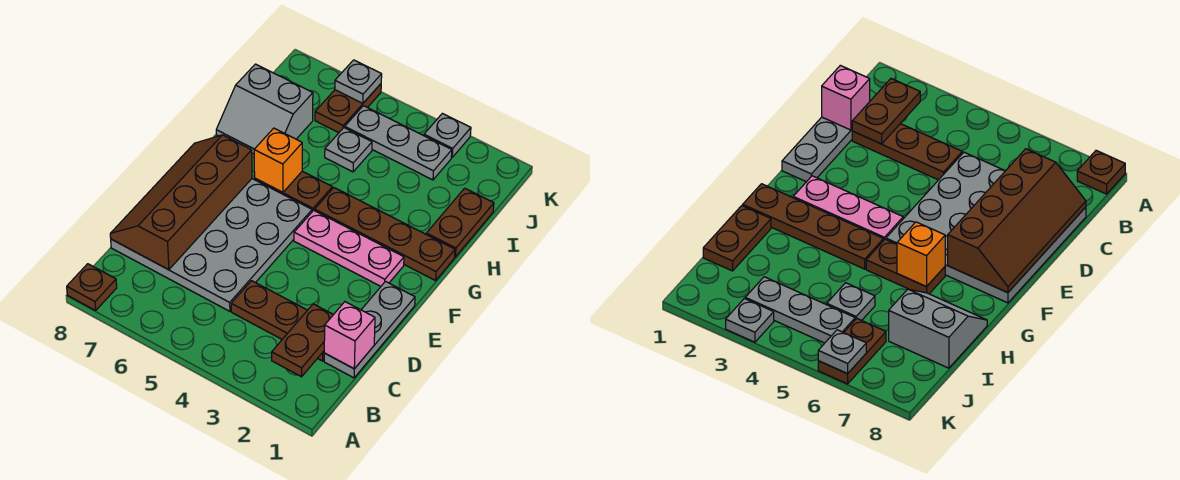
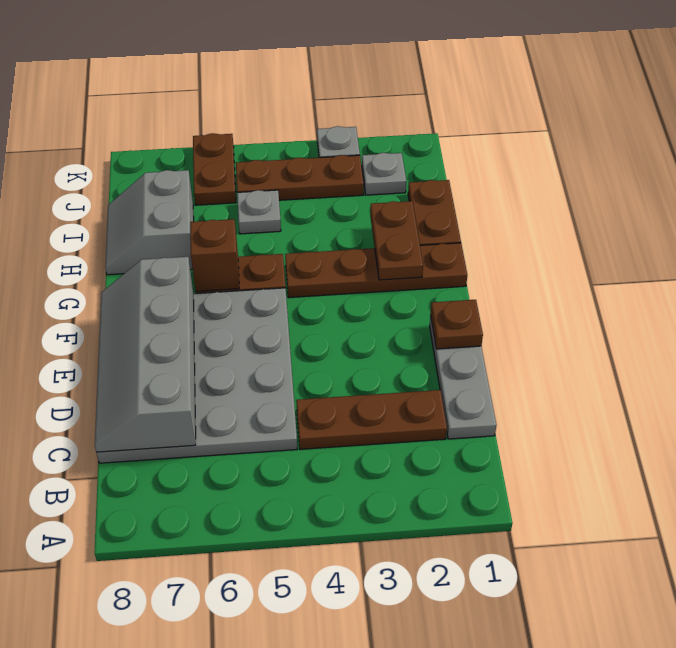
brown 1x1 plate [67,264,117,310] -> brown 1x1 plate moved to [431,300,483,349]
brown 1x2 plate [272,304,333,377] -> brown 1x2 plate moved to [370,201,423,280]
pink 1x1 brick [324,302,375,369] -> none
brown 2x4 slope [110,135,252,270] -> grey 2x4 slope [95,257,196,452]
pink 1x3 plate [294,210,404,286] -> none
orange 1x1 brick [254,128,302,192] -> brown 1x1 brick [190,219,239,291]
grey 2x2 slope [216,64,313,154] -> grey 2x2 slope turned to [105,170,194,275]
grey 1x3 plate [345,106,452,180] -> brown 1x3 plate [236,155,364,200]
grey 1x1 plate [335,60,382,103] -> grey 1x1 plate moved to [362,153,406,195]

